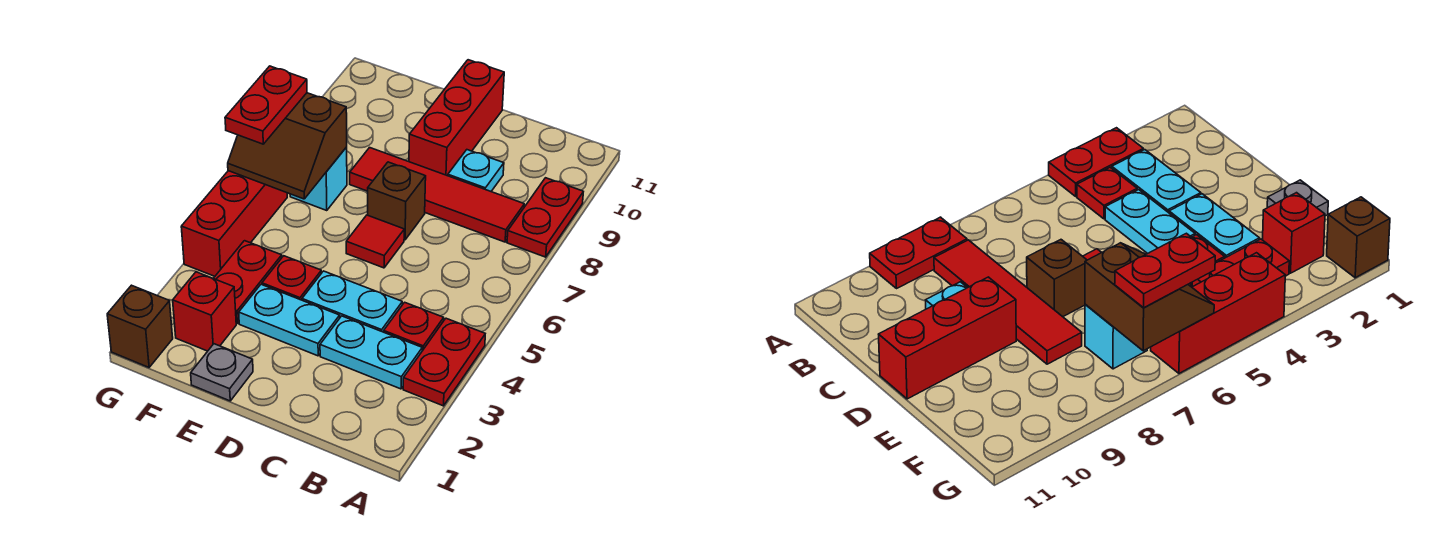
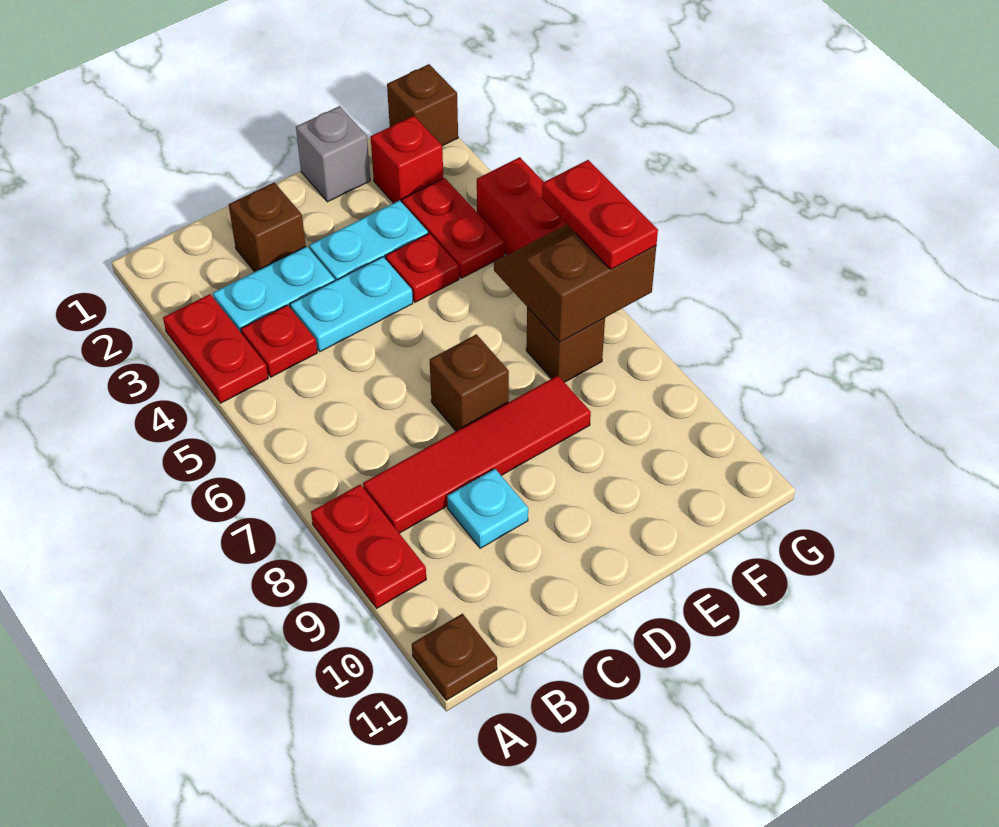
none -> brown 1x1 plate [412,614,497,700]
none -> brown 1x1 brick [229,182,306,272]
red 1x1 tile [346,215,404,268] -> none
red 1x3 brick [409,60,504,176] -> none
grey 1x1 plate [191,344,253,401] -> grey 1x1 brick [296,106,370,202]
cyan 1x1 brick [290,147,347,211] -> brown 1x1 brick [526,307,605,382]

